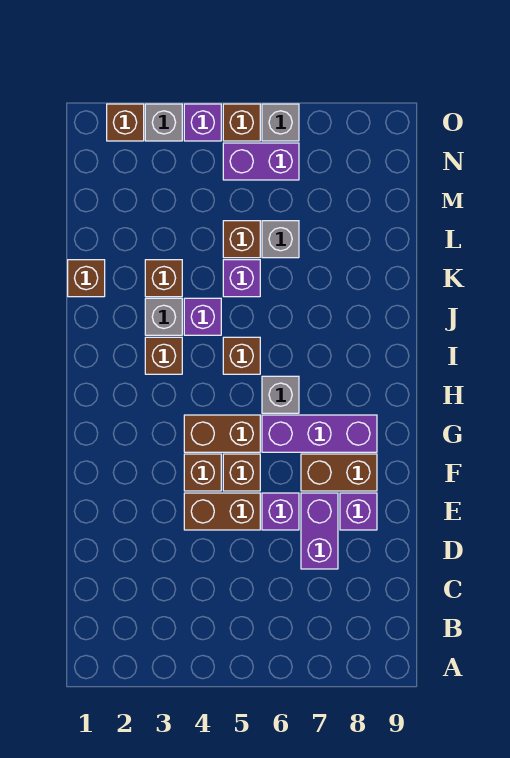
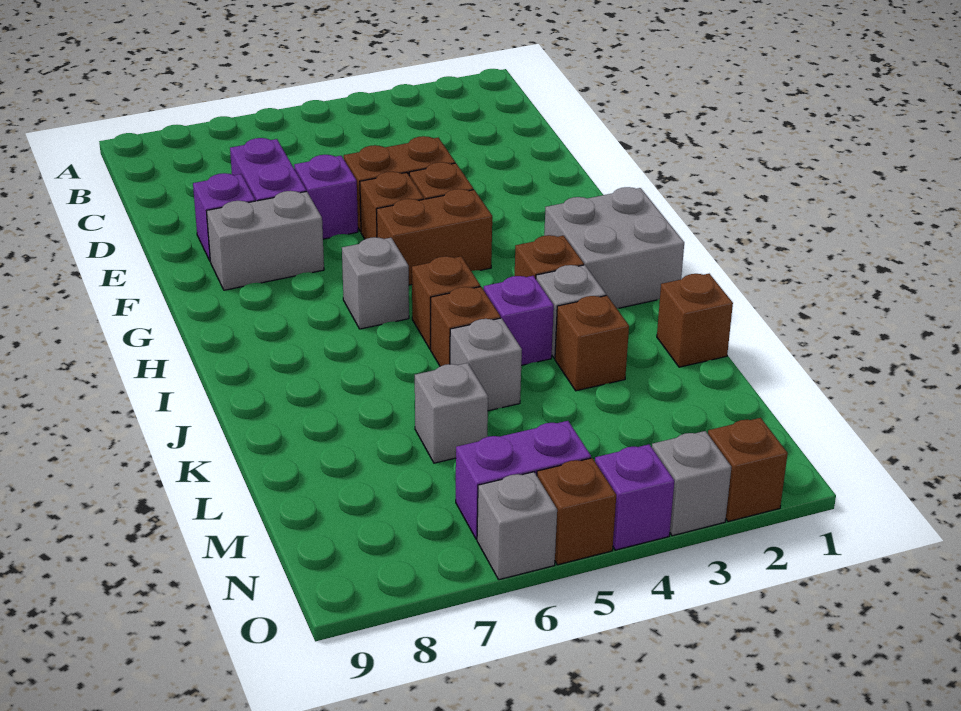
brown 1x2 brick [301,454,377,491] -> grey 1x2 brick [207,191,324,290]
purple 1x3 brick [262,415,377,452] -> none
none -> grey 2x2 brick [544,187,684,308]
purple 1x1 brick [223,260,260,297] -> grey 1x1 brick [450,318,522,411]
brown 1x1 brick [223,221,260,258] -> brown 1x1 brick moved to [431,287,501,366]

